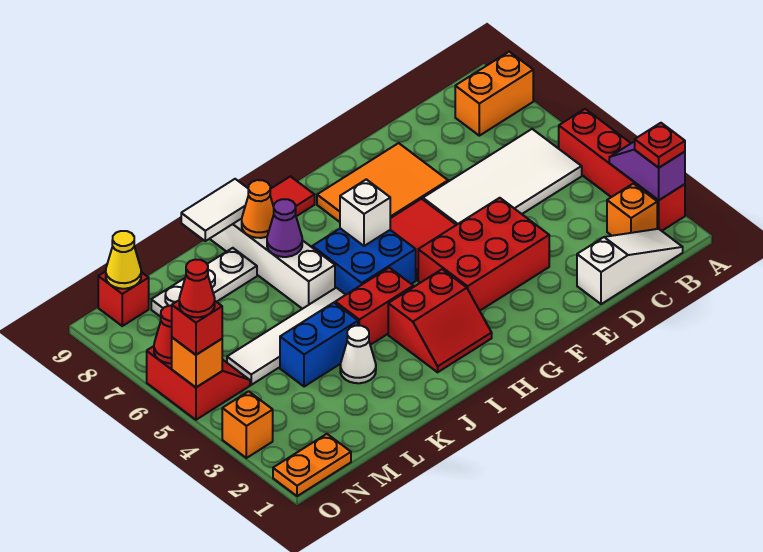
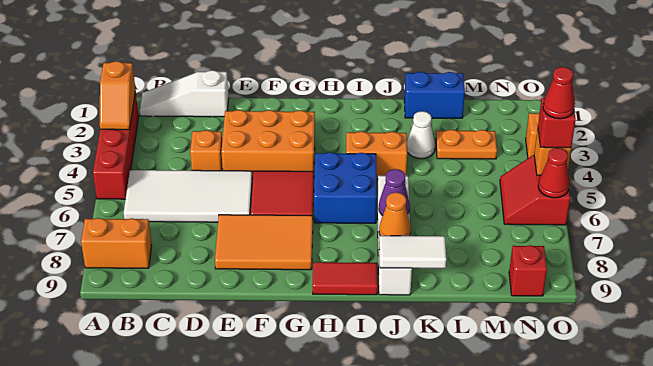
purple 1x2 slope [609,141,685,200] -> orange 1x2 slope [100,61,135,130]
red 1x1 plate [635,123,685,168] -> none
orange 1x1 brick [607,184,657,236] -> orange 1x1 brick moved to [190,130,223,171]
red 2x3 brick [418,198,549,311] -> orange 2x3 brick [221,110,315,178]
red 2x2 slope [388,269,492,372] -> none
white 1x1 brick [340,179,390,246] -> none
red 1x2 brick [335,268,413,345] -> orange 1x2 brick [346,131,407,179]
white 1x4 tile [227,288,346,385] -> none
blue 1x2 brick [280,303,358,387] -> blue 1x2 brick moved to [404,72,465,118]
white 1x3 plate [151,248,257,317] -> none
orange 1x2 plate [273,434,351,496] -> orange 1x2 plate moved to [436,130,497,159]
yellow 1x1 cone [106,231,141,289] -> none

